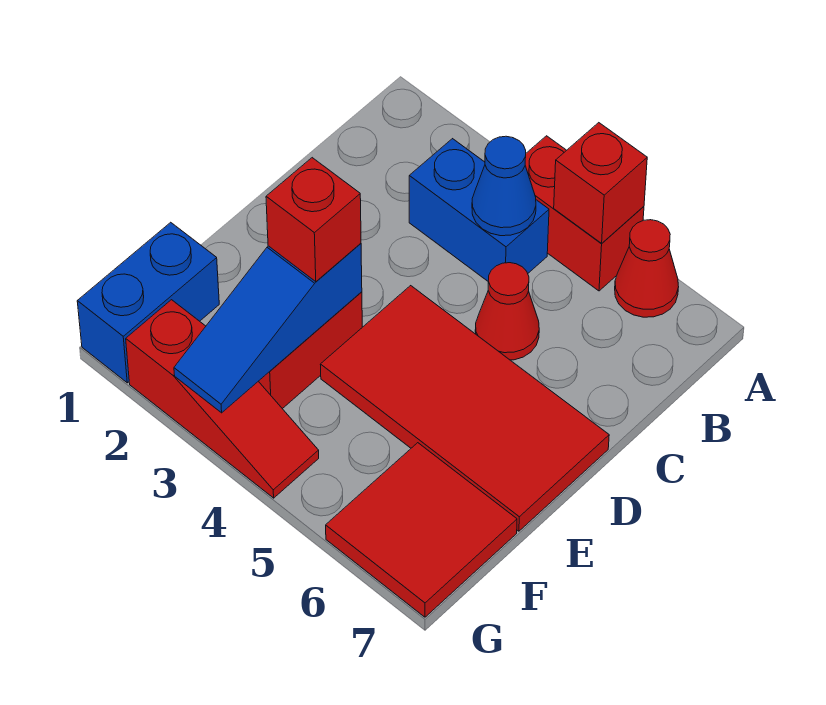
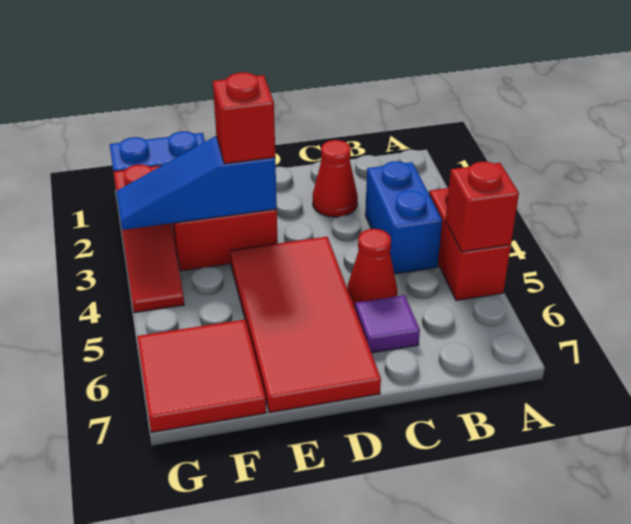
red 1x1 cone [615,220,679,317] -> red 1x1 cone moved to [313,140,358,217]
blue 1x1 cone [472,136,536,236] -> none
none -> purple 1x1 tile [355,295,420,353]

